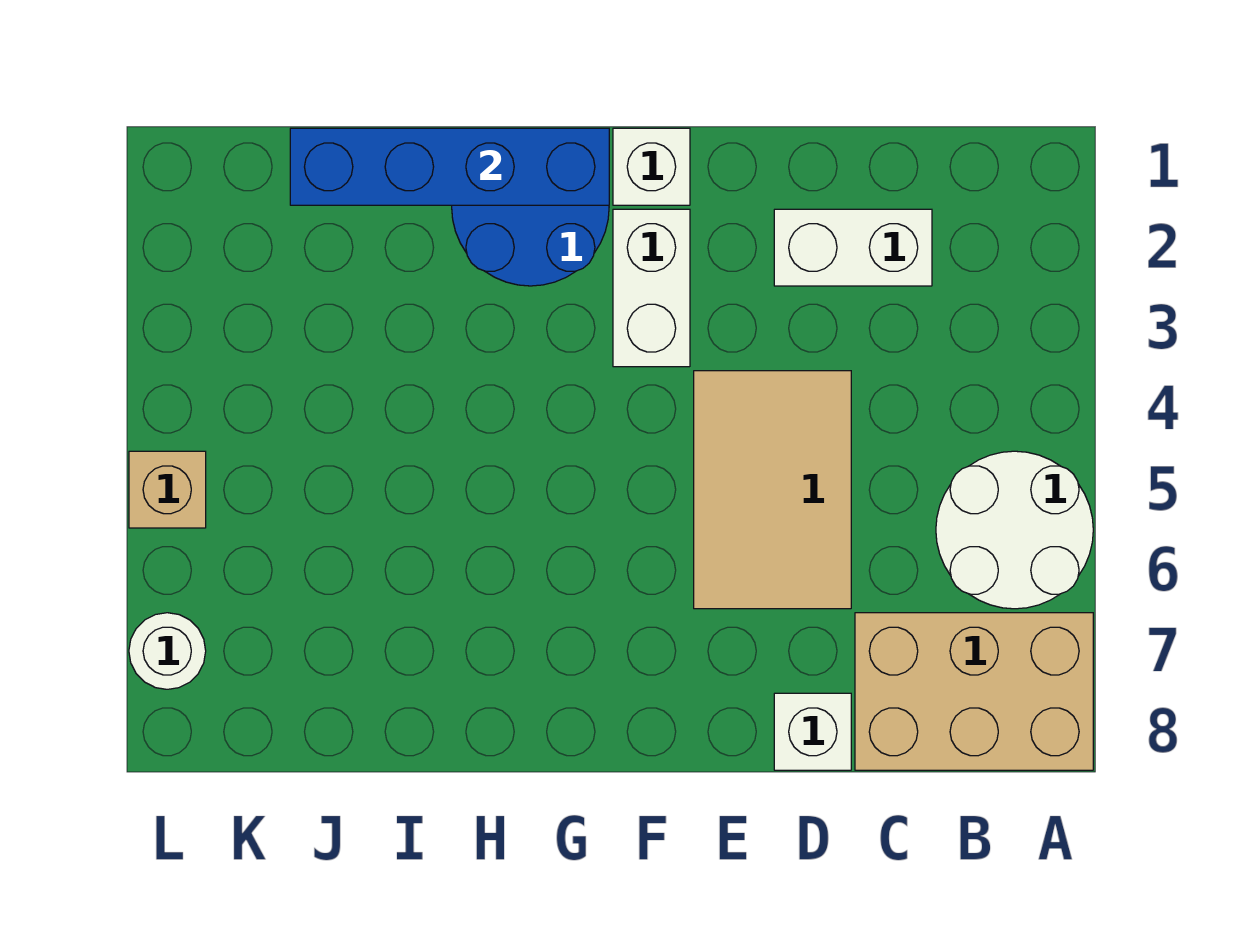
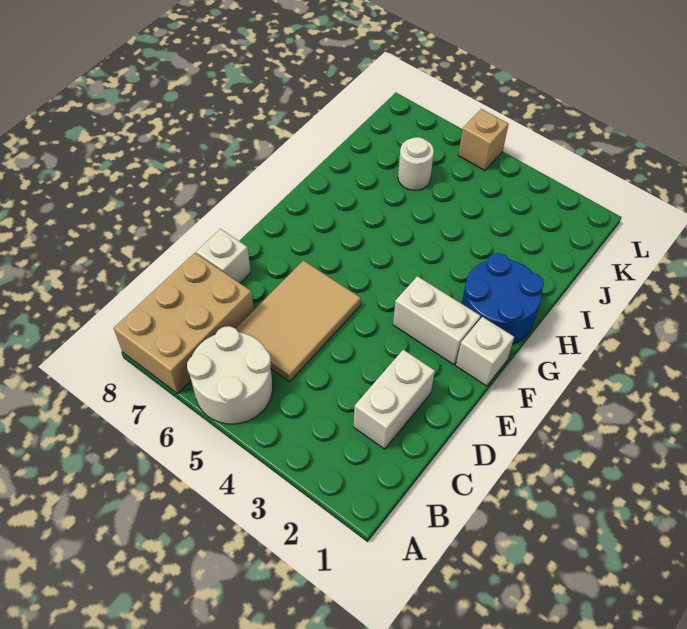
tan 2x3 tile [694,371,851,609] -> tan 2x3 tile turned to [236,261,361,382]
blue 1x4 brick [290,128,609,205] -> none
white 1x1 round brick [129,613,206,689] -> white 1x1 round brick moved to [398,137,434,191]

